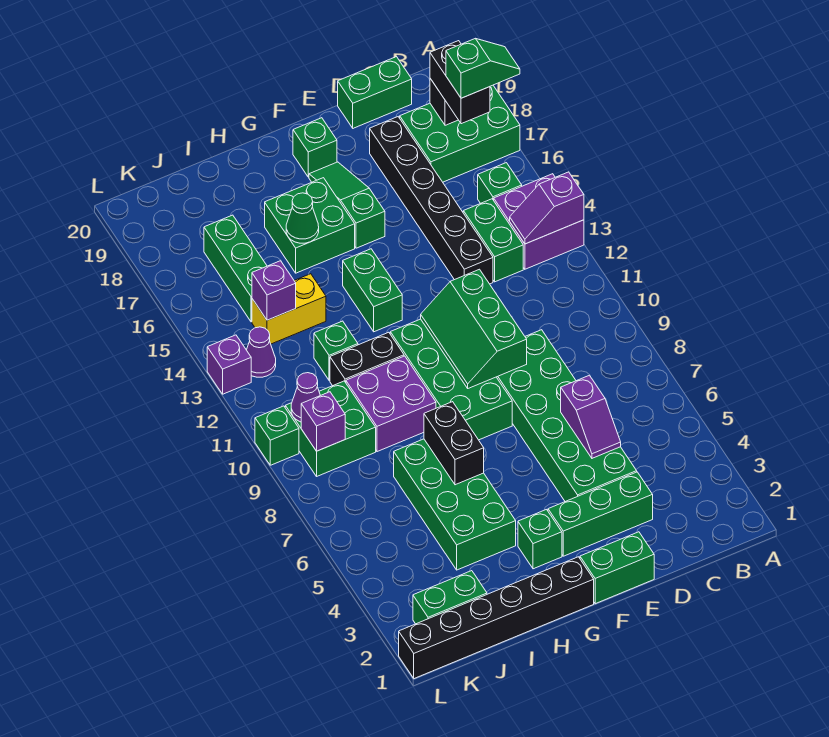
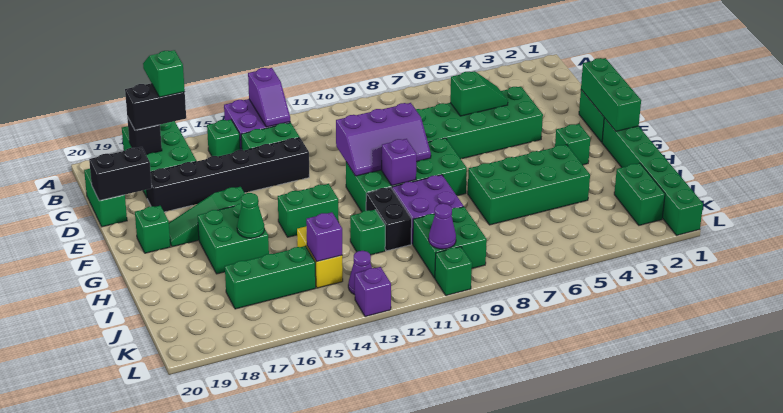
green 1x3 brick [548,472,653,556] -> green 1x3 brick moved to [581,58,641,131]
purple 1x2 slope [561,375,621,458] -> green 1x2 slope [450,71,508,116]
green 2x3 slope [421,269,527,388] -> purple 2x3 slope [336,103,431,176]
black 1x6 brick [399,557,594,679] -> green 1x6 brick [602,118,703,235]
black 1x2 brick [424,402,484,485] -> black 1x2 brick moved to [89,147,152,201]
purple 1x1 brick [301,392,345,451] -> purple 1x1 brick moved to [382,139,417,186]

